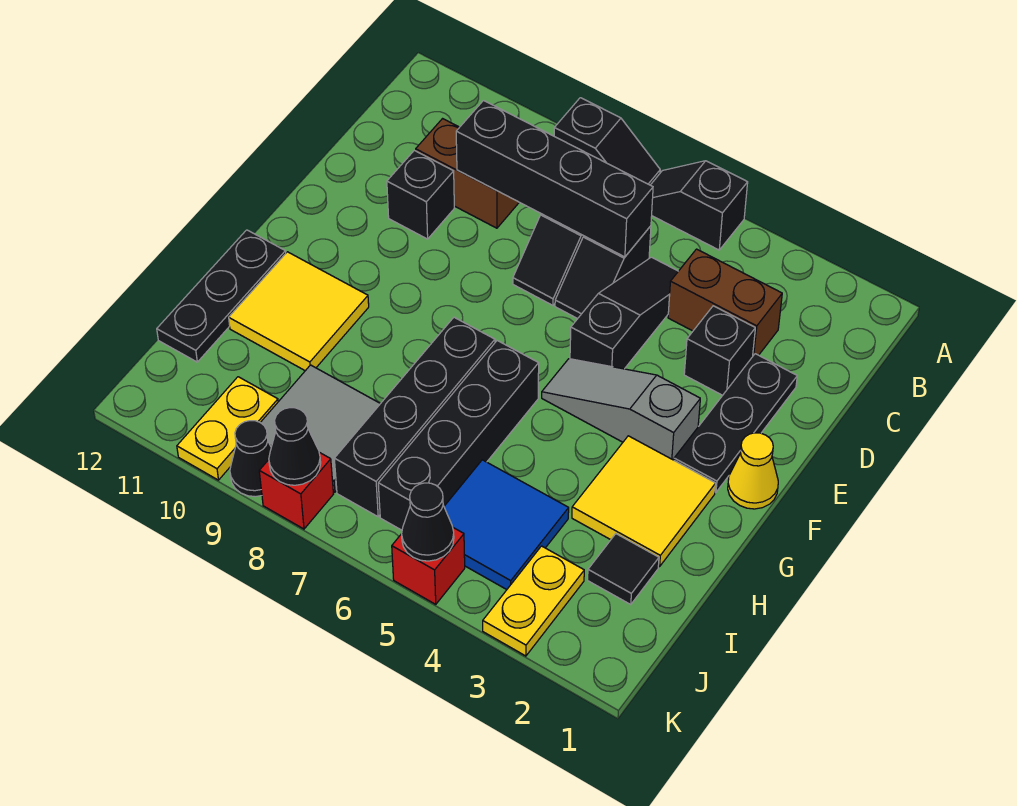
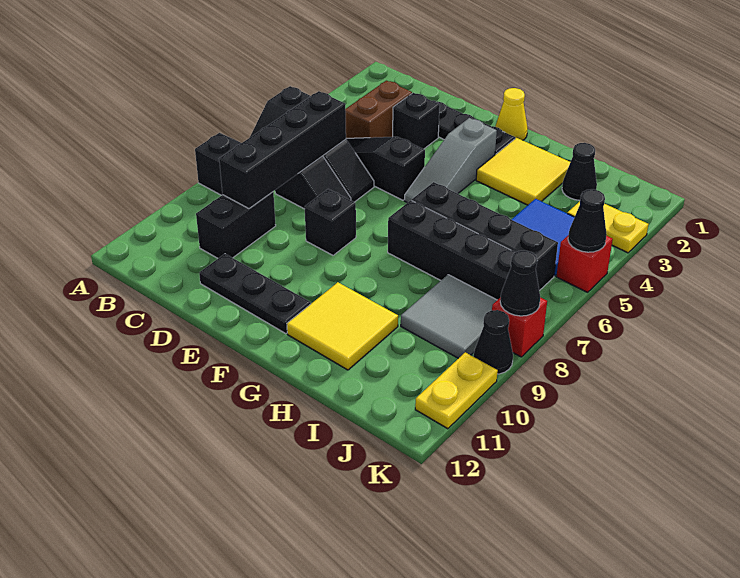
brown 1x2 brick [416,119,519,228] -> black 1x2 brick [196,192,276,258]
black 1x1 brick [387,150,454,239] -> black 1x1 brick moved to [305,189,356,255]
black 1x3 plate [157,230,286,362] -> black 1x3 plate moved to [199,254,311,334]
black 1x1 tile [588,534,659,605] -> black 1x1 cone [562,143,597,200]
yellow 1x2 plate [177,377,278,480] -> yellow 1x2 plate turned to [415,352,498,429]

